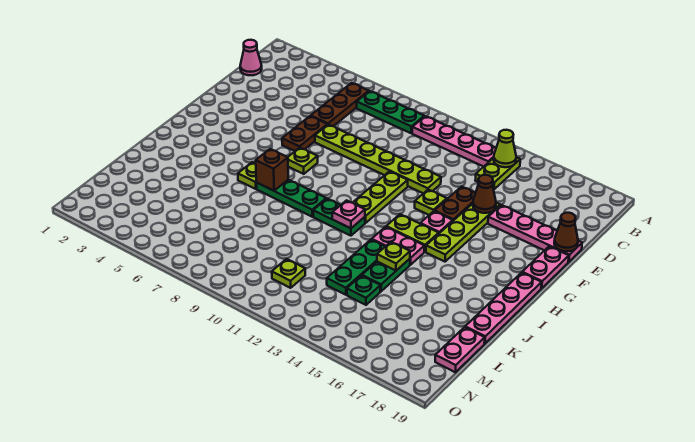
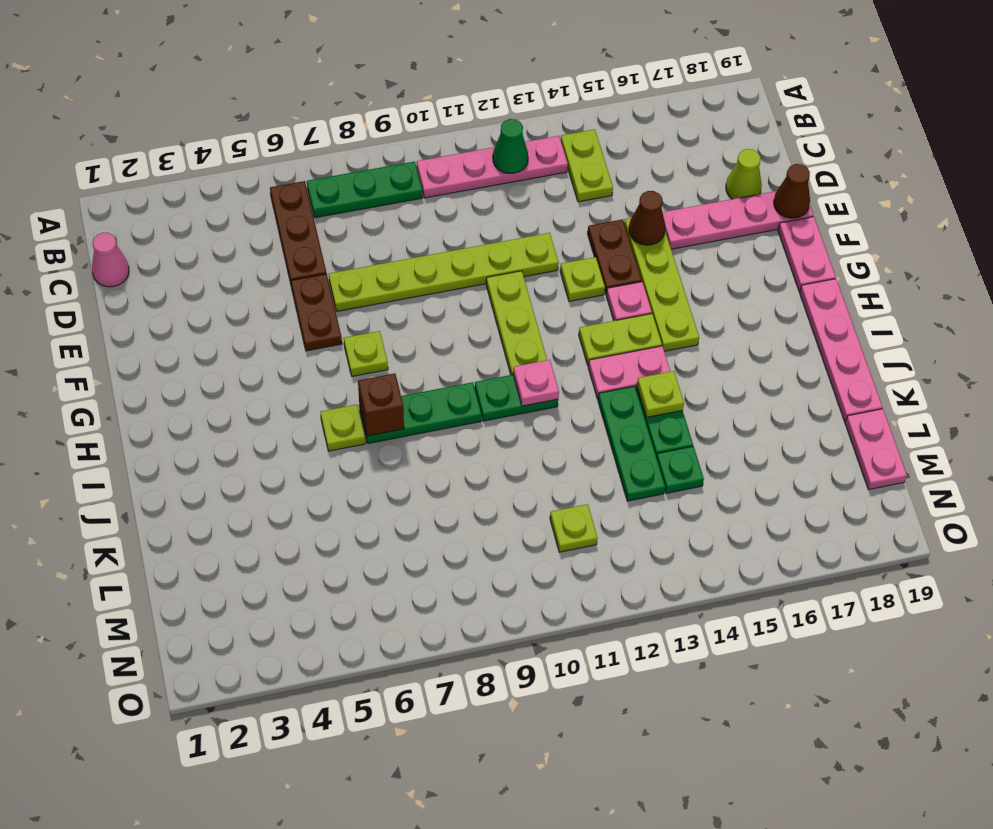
none -> green 1x1 cone [493,119,528,173]
lime 1x1 cone [494,130,516,167] -> lime 1x1 cone moved to [726,149,762,199]

